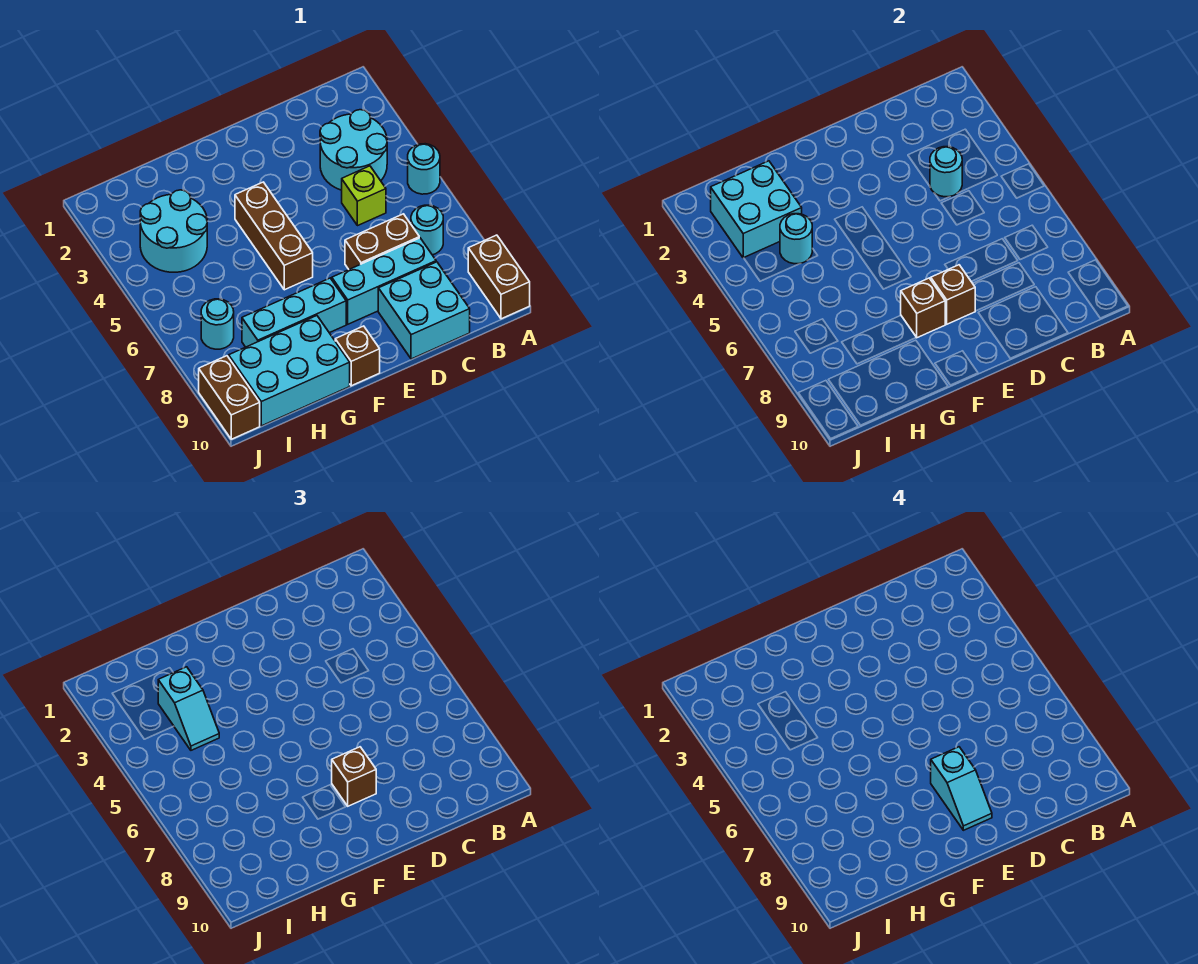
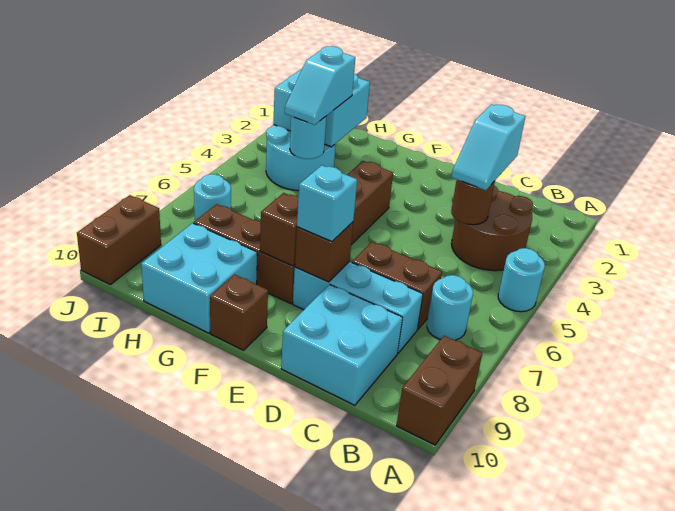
cyan 2x2 round brick [320,110,387,190] -> brown 2x2 round brick [451,186,533,271]
cyan 1x1 round brick [930,147,962,197] -> brown 1x1 round brick [451,180,495,225]
lime 1x1 brick [342,166,386,226] -> none
brown 1x1 brick [332,747,376,806] -> cyan 1x1 brick [297,165,357,241]
cyan 1x2 slope [931,747,992,830] -> cyan 1x2 slope moved to [451,104,526,190]
cyan 1x3 brick [242,278,346,347] -> brown 1x3 brick [194,204,295,304]
cyan 2x3 brick [229,316,350,426] -> cyan 2x2 brick [141,223,257,333]

